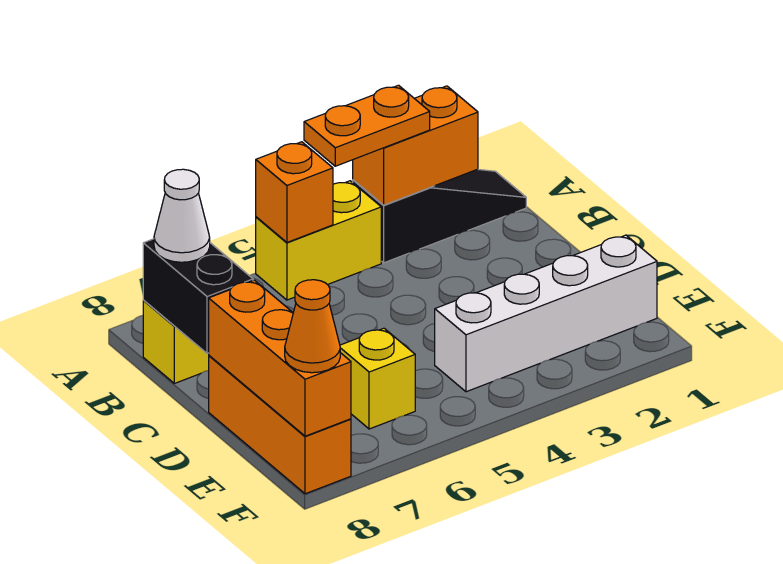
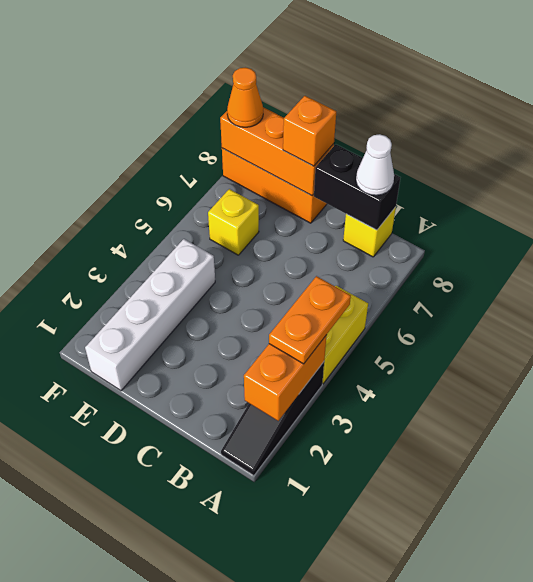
orange 1x1 brick [256,142,333,242] -> orange 1x1 brick moved to [283,96,336,166]

